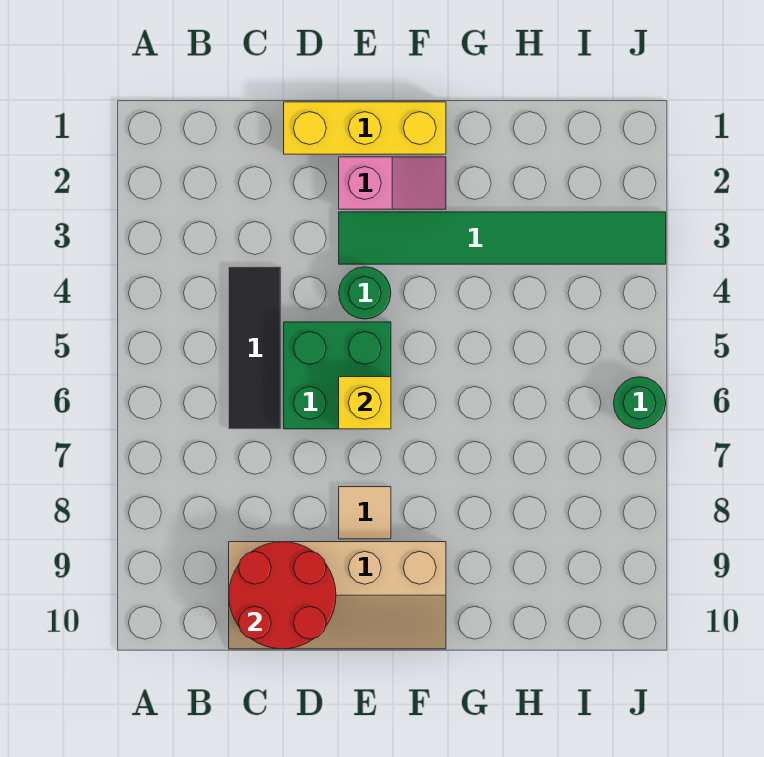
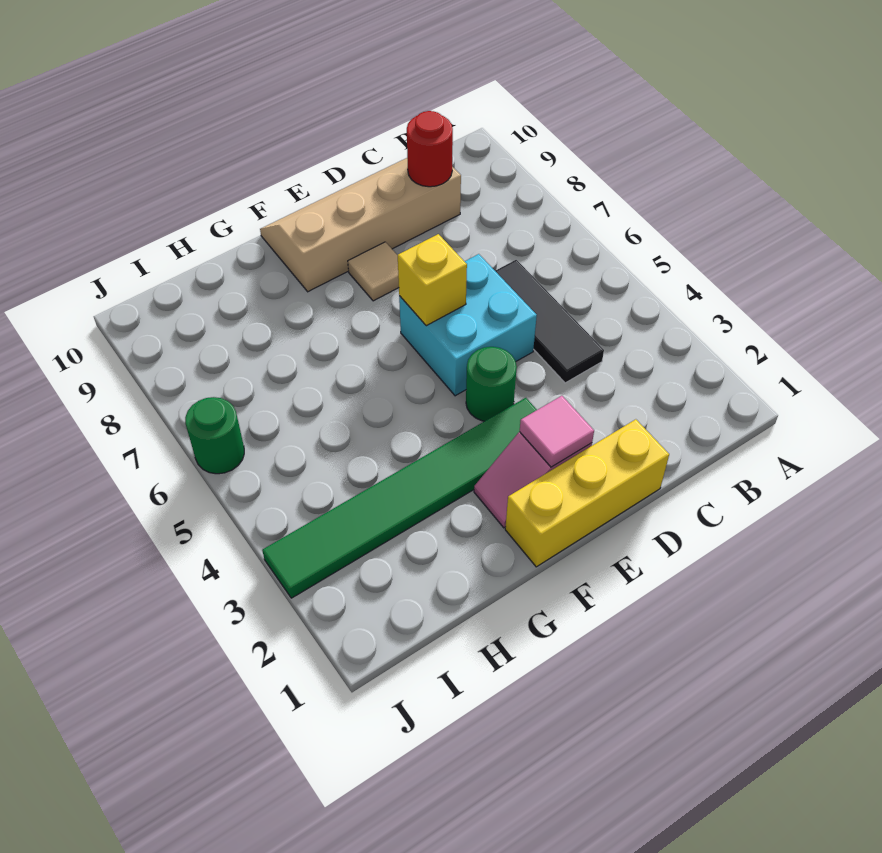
red 2x2 round brick [229,542,336,649] -> red 1x1 round brick [407,111,453,187]
green 2x2 brick [284,322,391,429] -> cyan 2x2 brick [399,254,537,396]
none -> pink 1x1 tile [520,396,594,467]

